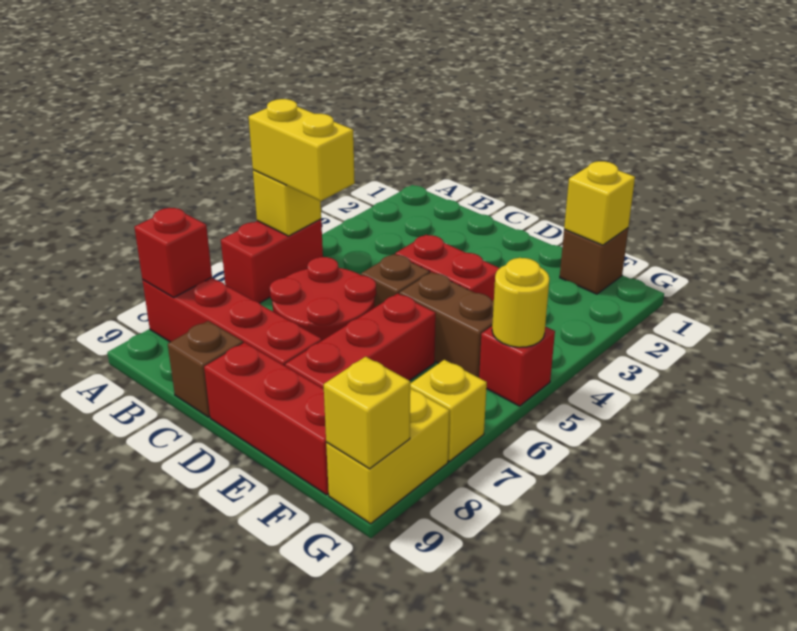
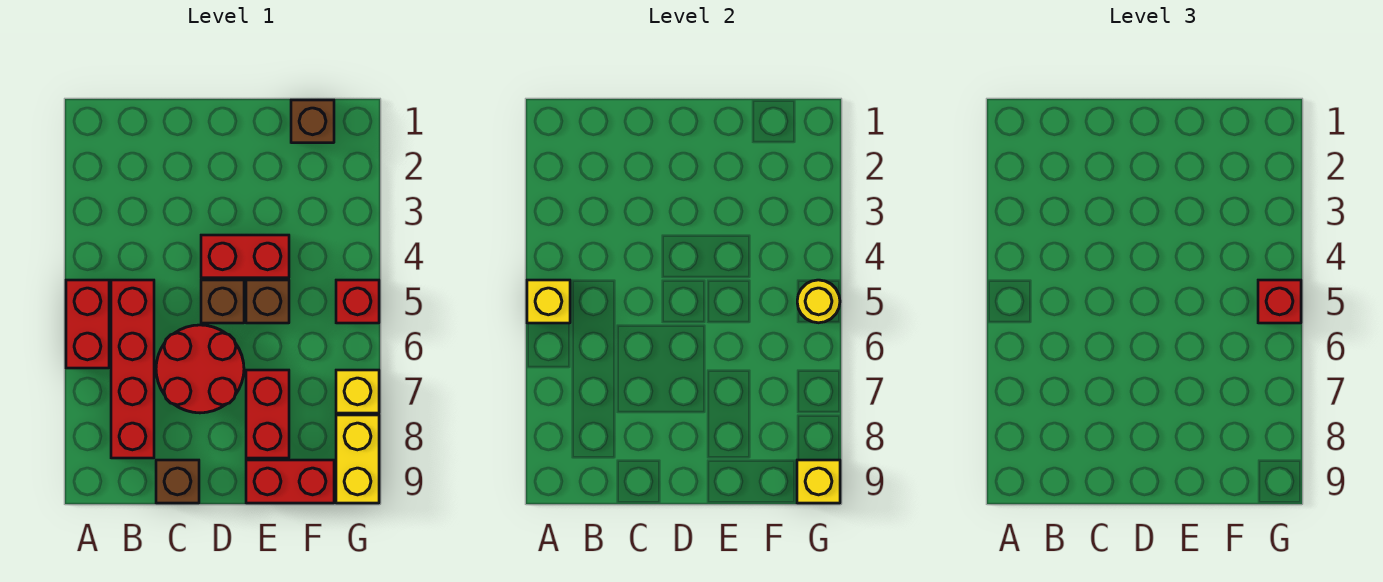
yellow 1x2 brick [249,99,355,201] -> none
red 1x4 brick [142,278,322,366] -> red 1x4 brick turned to [111,280,154,458]
red 1x1 brick [134,208,212,297] -> red 1x1 brick moved to [1258,280,1301,323]
red 1x3 brick [204,342,329,495] -> red 1x2 brick [246,460,334,503]
brown 1x2 brick [399,272,494,378] -> brown 1x1 brick [246,280,289,323]
red 1x3 brick [285,293,436,389] -> red 1x2 brick [246,370,289,458]
yellow 1x1 brick [564,161,635,245] -> none

